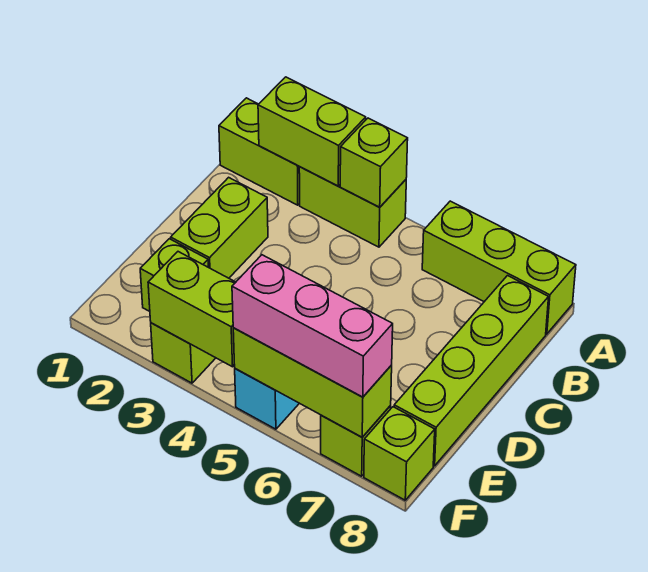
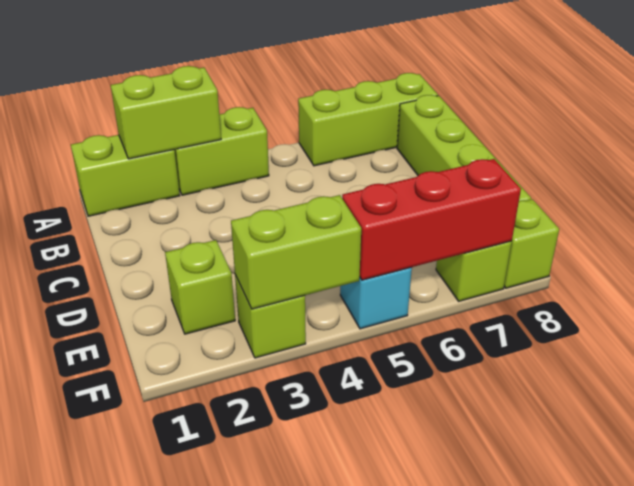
lime 1x1 brick [340,118,408,207] -> none
lime 1x2 brick [171,177,268,278] -> none
lime 1x3 brick [233,328,392,437] -> red 1x3 brick [342,159,521,280]
pink 1x3 brick [232,255,393,397] -> none

